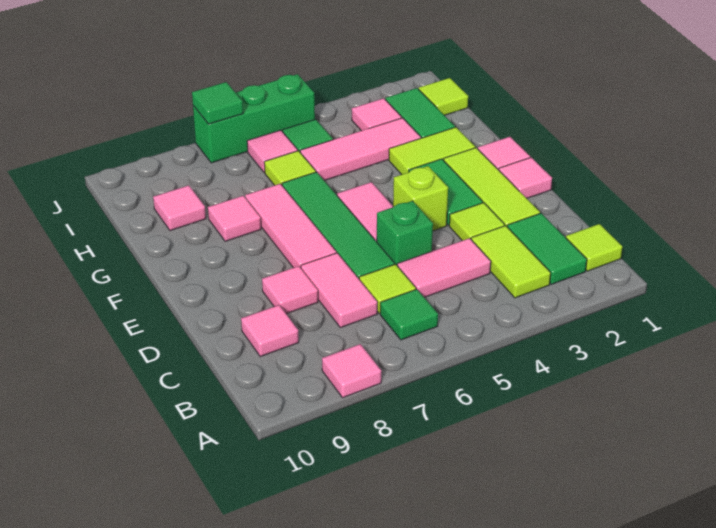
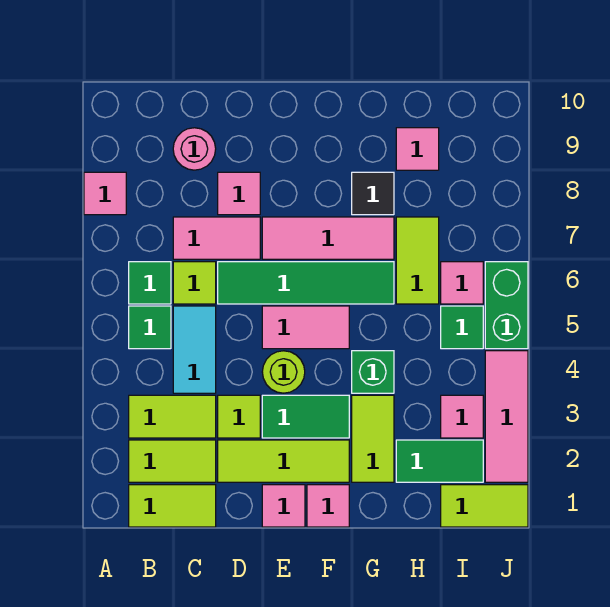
lime 1x1 tile [565,224,622,271] -> lime 1x2 tile [129,485,216,527]
green 1x2 tile [507,213,587,284] -> lime 1x2 tile [129,440,216,482]
pink 1x2 tile [397,238,491,297] -> cyan 1x2 tile [173,306,216,393]
pink 1x1 tile [241,305,299,357] -> pink 1x1 round brick [173,128,216,170]
green 1x1 brick [377,201,433,265] -> green 1x1 brick moved to [352,351,394,393]
lime 1x1 brick [393,166,448,231] -> lime 1x1 round brick [262,351,305,393]
pink 1x1 tile [208,196,261,241] -> black 1x1 tile [352,172,394,215]
pink 1x3 tile [300,118,421,181] -> pink 1x3 tile moved to [485,351,528,482]
lime 1x1 tile [264,151,316,185] -> lime 1x2 tile [396,217,439,304]
lime 1x1 tile [419,78,468,115] -> lime 1x2 tile [441,485,528,527]
green 1x3 brick [193,74,315,163] -> green 1x2 brick [485,262,528,349]
green 1x1 tile [192,82,243,124] -> green 1x1 tile moved to [129,306,171,349]

